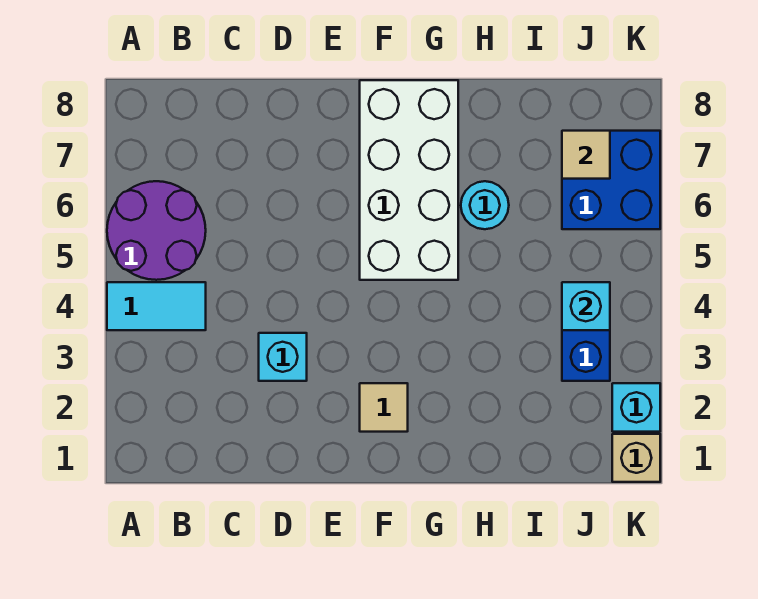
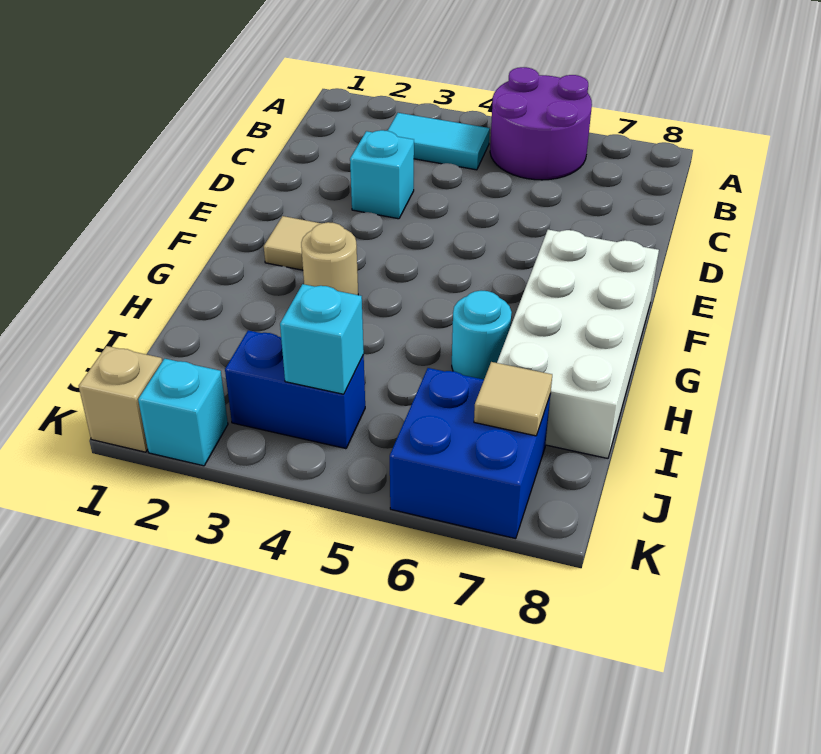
cyan 1x2 tile [107,282,206,330] -> cyan 1x2 tile turned to [388,113,490,170]
white 2x4 brick [360,80,458,280] -> white 2x4 brick turned to [497,230,659,458]
none -> tan 1x1 round brick [301,222,358,295]

